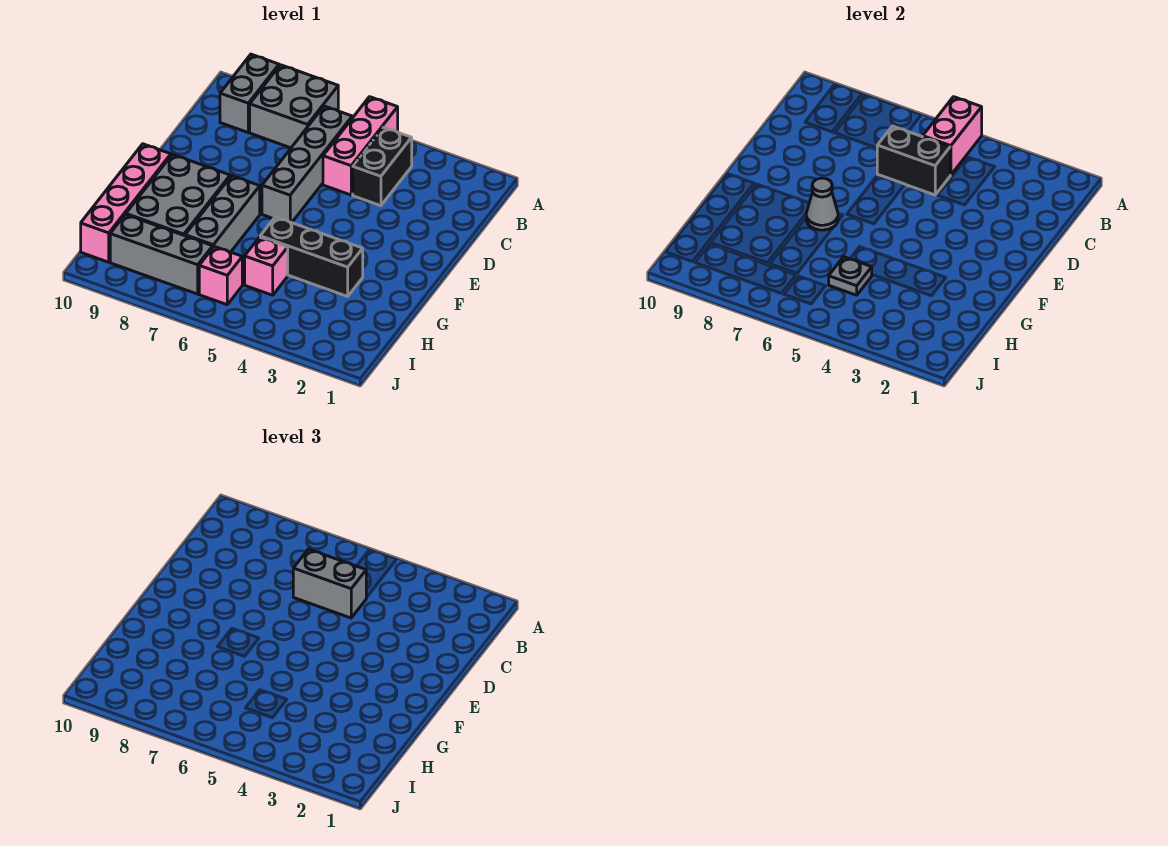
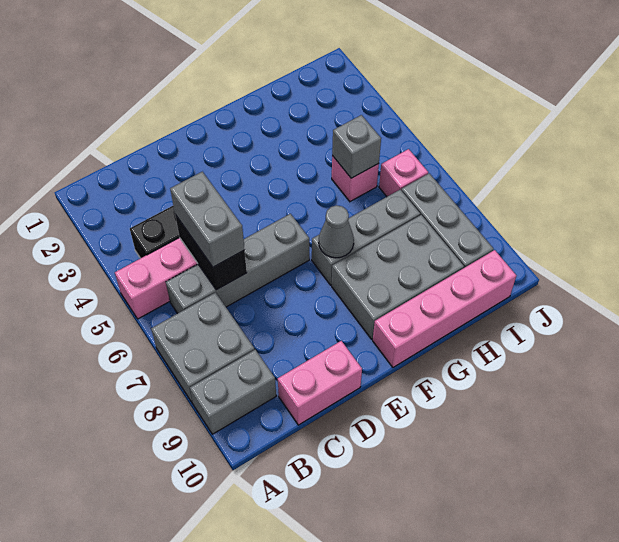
pink 1x2 brick [923,97,982,175] -> pink 1x2 brick moved to [278,341,362,425]
black 1x3 brick [260,217,363,296] -> none
grey 1x1 plate [829,257,872,295] -> grey 1x1 brick [332,115,381,178]

